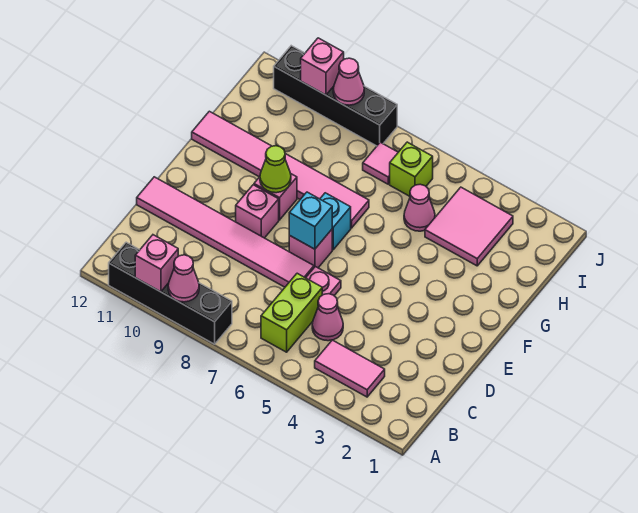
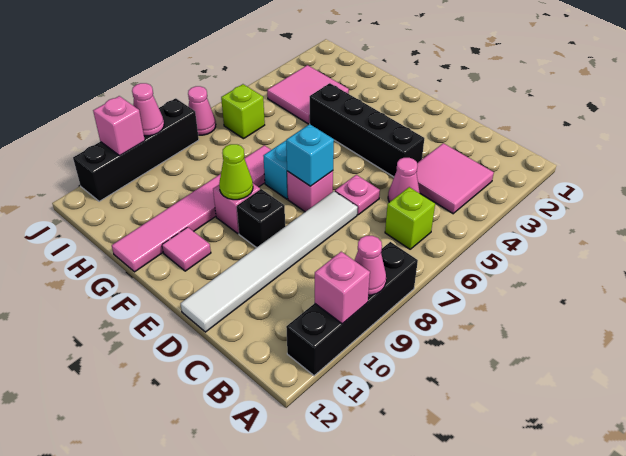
pink 1x2 tile [315,340,385,397] -> pink 2x2 tile [416,143,494,214]
lime 1x2 brick [261,273,322,352] -> lime 1x1 brick [385,187,435,249]
none -> black 1x4 brick [310,83,424,177]
pink 1x6 tile [137,177,314,287] -> white 1x6 tile [181,191,358,332]
pink 1x1 brick [236,185,279,238] -> black 1x1 brick [237,189,285,248]
pink 1x1 cone [404,184,435,231] -> pink 1x1 cone moved to [188,86,216,135]
pink 1x1 tile [363,142,398,184] -> pink 1x1 tile moved to [162,227,211,271]

